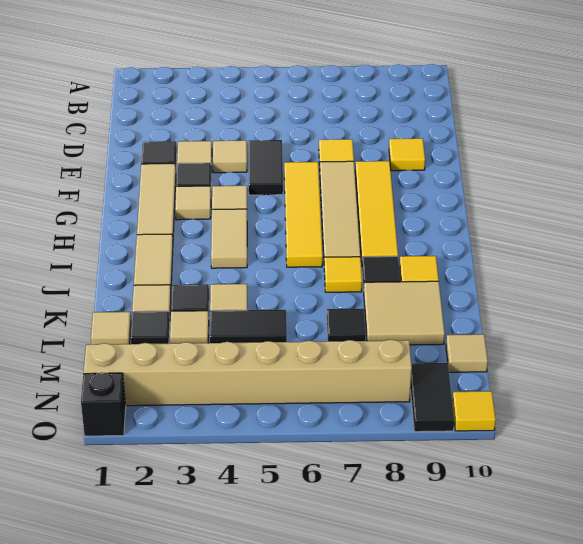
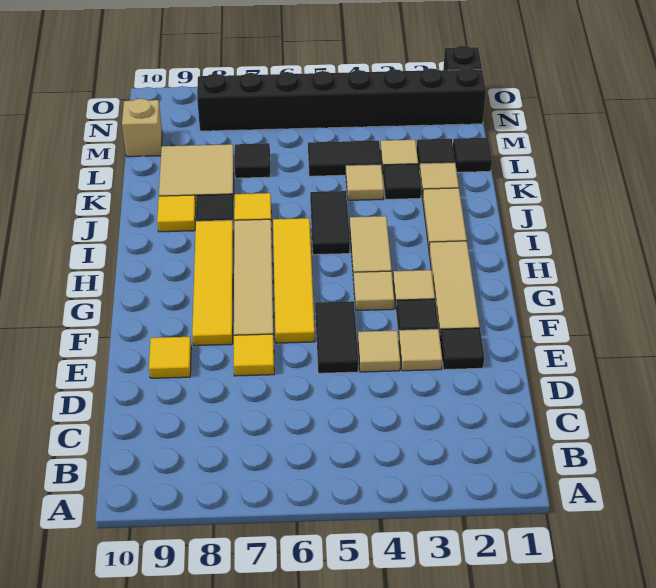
tan 1x1 tile [91,312,131,345] -> black 1x1 tile [453,138,492,172]
tan 1x1 tile [446,334,488,372] -> tan 1x1 brick [122,99,162,157]
tan 1x8 brick [84,340,412,406] -> black 1x8 brick [197,68,486,131]
black 1x2 tile [410,363,454,432] -> black 1x2 tile moved to [310,191,350,255]
yellow 1x1 tile [452,391,496,431] -> none

